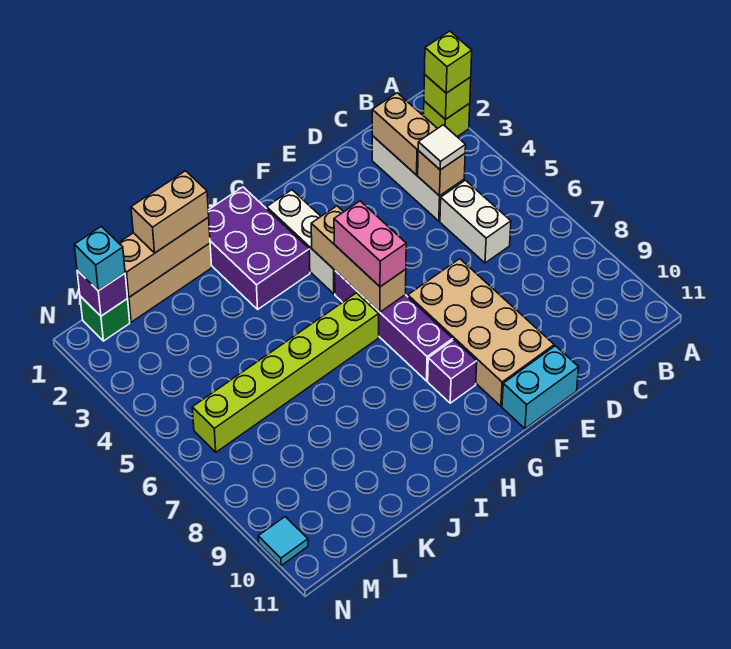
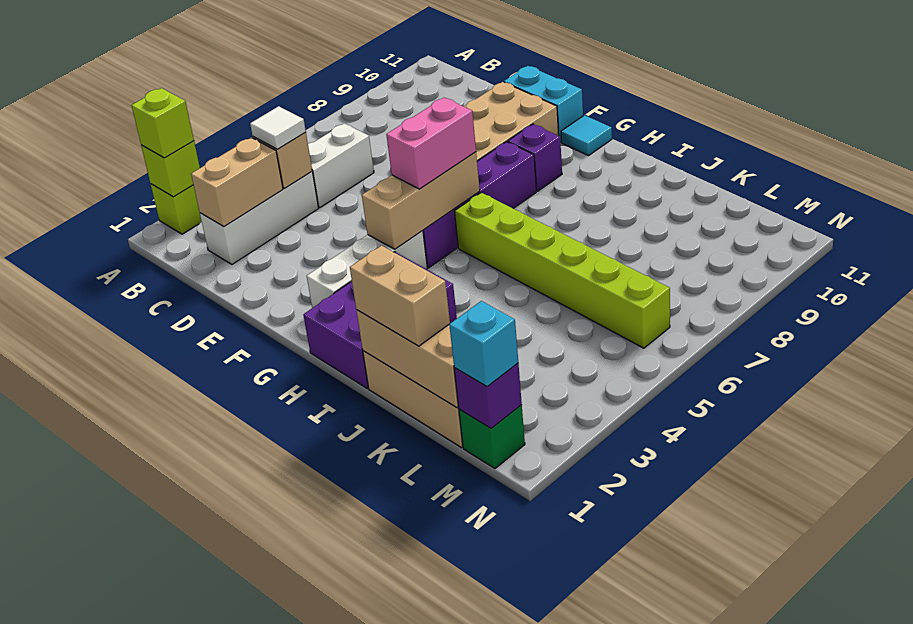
cyan 1x1 tile [258,517,308,566] -> cyan 1x1 tile moved to [561,115,612,156]

